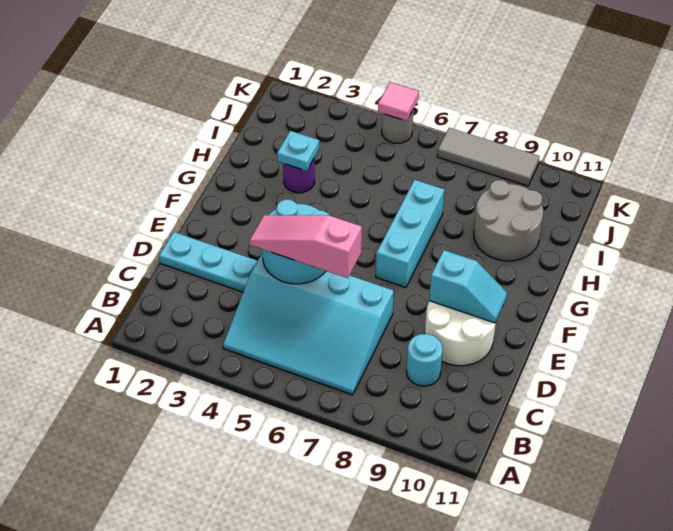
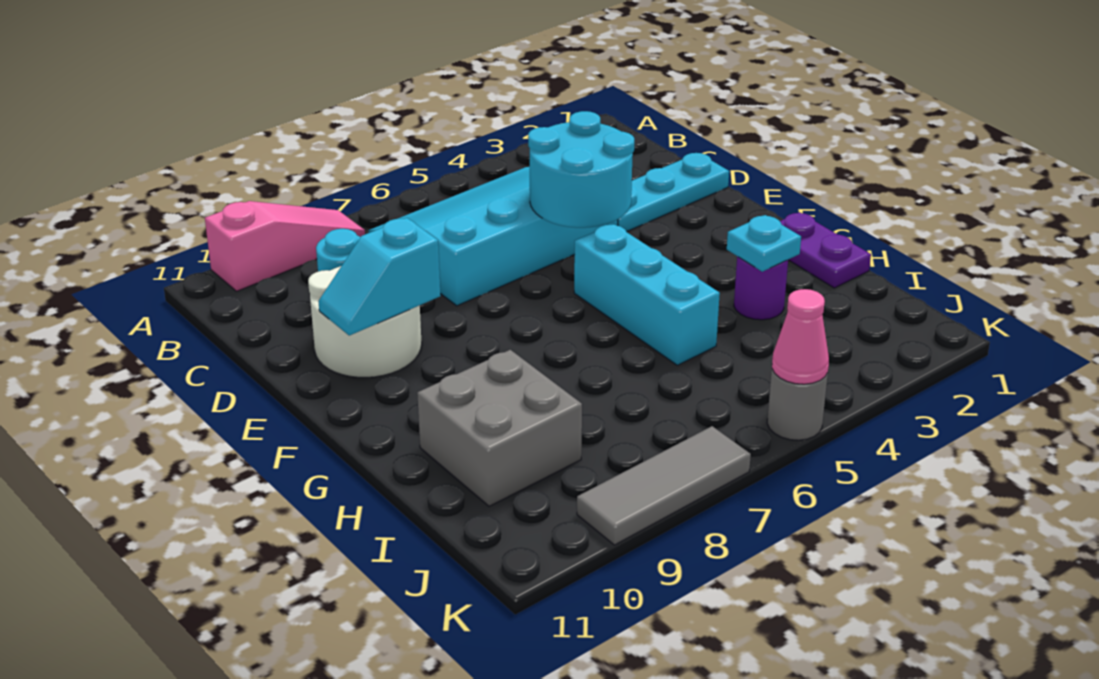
pink 1x3 slope [250,215,362,278] -> pink 1x3 slope moved to [205,201,365,291]
cyan 1x3 brick [376,180,444,288] -> cyan 1x3 brick moved to [574,224,720,365]
none -> purple 1x2 plate [780,212,871,288]
grey 2x2 round brick [474,180,543,261] -> grey 2x2 brick [417,350,582,506]
pink 1x1 tile [378,82,419,121] -> pink 1x1 cone [772,289,829,384]

